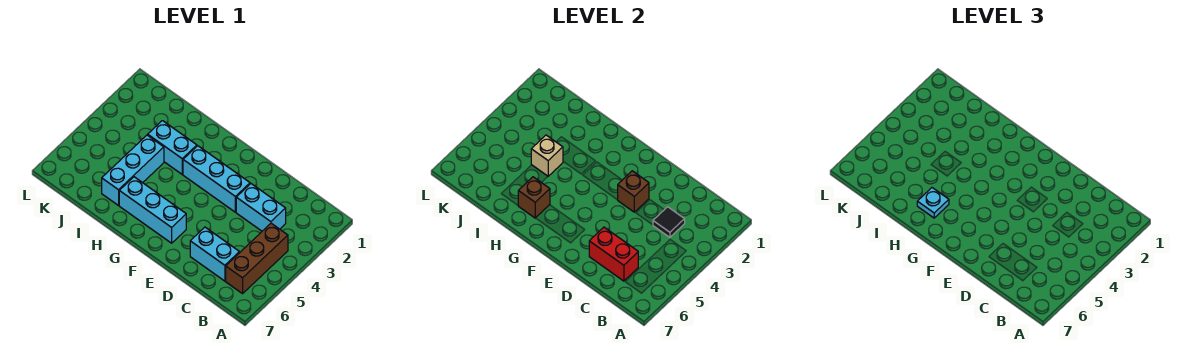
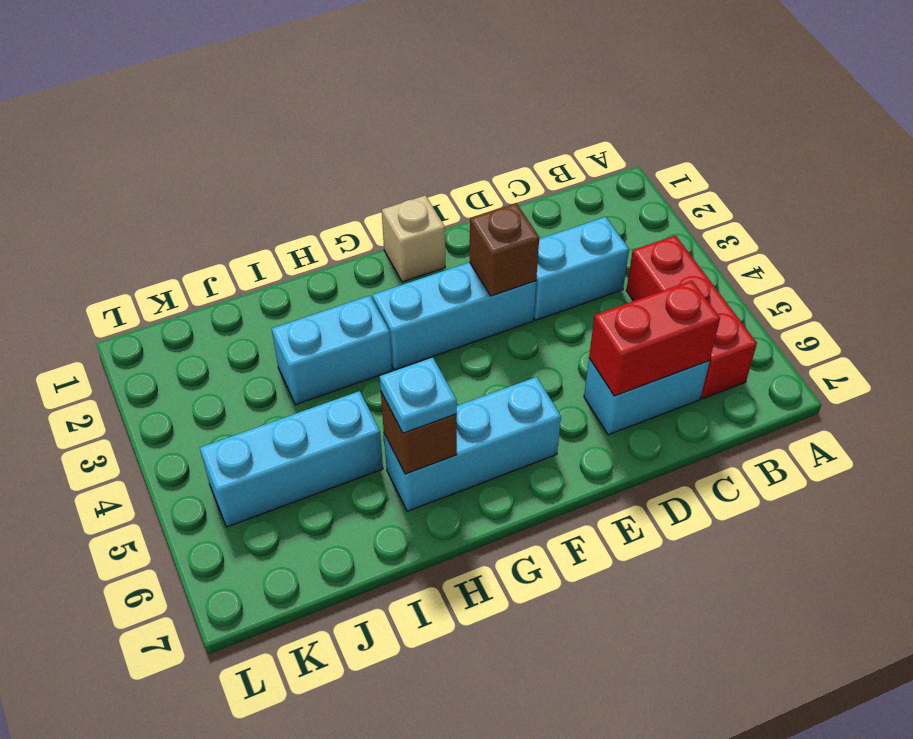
brown 1x3 brick [226,223,288,294] -> red 1x3 brick [626,235,757,399]
black 1x1 tile [653,207,685,237] -> none
cyan 1x3 brick [102,135,164,205] -> cyan 1x3 brick turned to [200,391,383,527]
tan 1x1 brick [531,135,563,176] -> tan 1x1 brick moved to [382,195,445,282]

